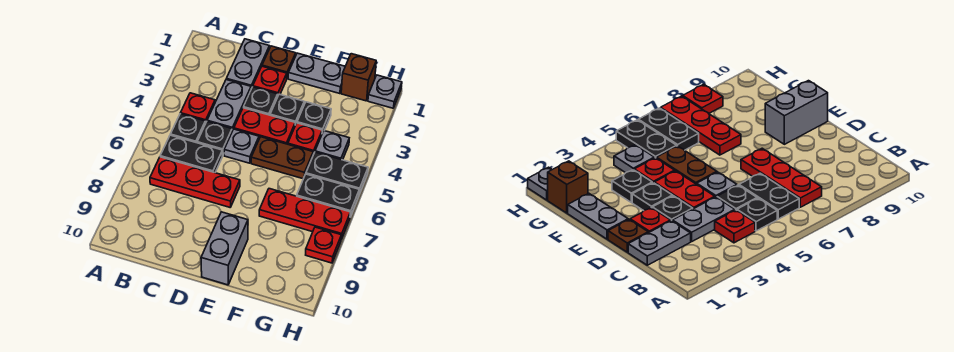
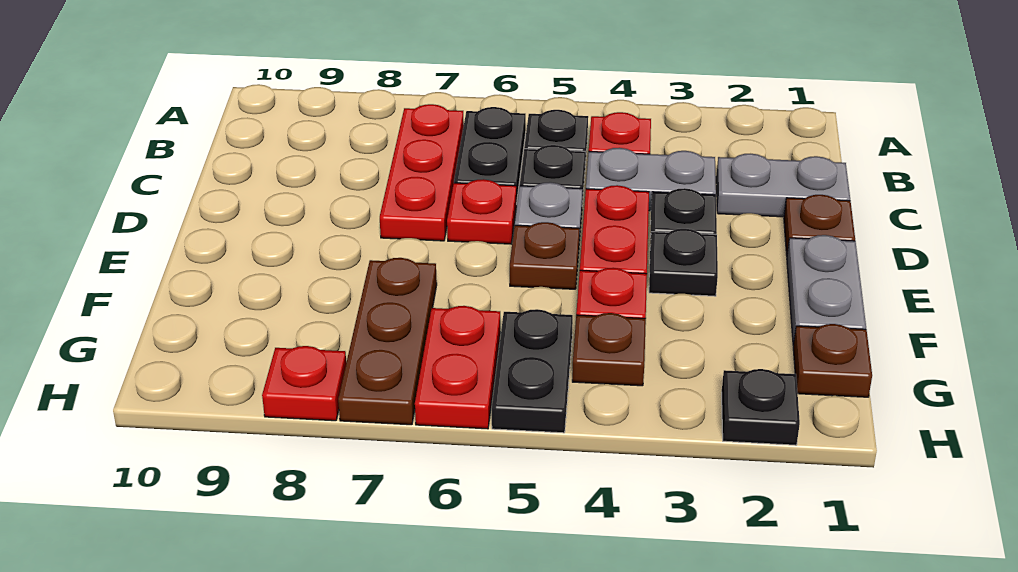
red 1x1 plate [253,66,287,95] -> red 1x1 plate moved to [447,179,516,244]
brown 1x2 plate [251,137,313,179] -> brown 1x1 plate [510,222,579,289]
grey 1x2 brick [201,212,248,285] -> none
black 1x1 plate [297,102,331,133] -> black 1x1 plate moved to [722,369,800,445]
red 1x3 plate [259,189,350,240] -> brown 1x3 plate [338,258,437,425]
brown 1x1 brick [341,54,376,101] -> brown 1x1 plate [793,324,872,397]
grey 1x1 plate [315,131,349,160] -> brown 1x1 plate [572,313,646,386]
black 1x2 plate [297,174,359,217] -> red 1x2 plate [415,306,500,429]
grey 1x1 plate [368,75,402,108] -> none

